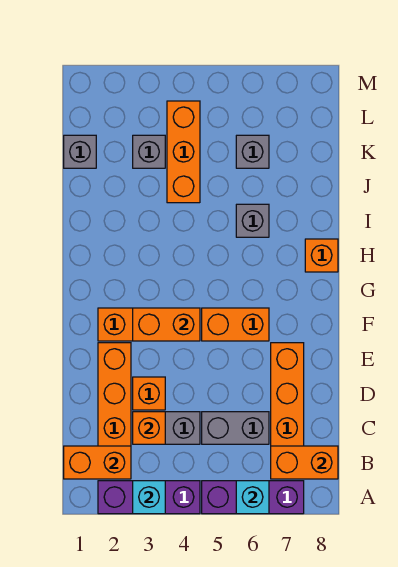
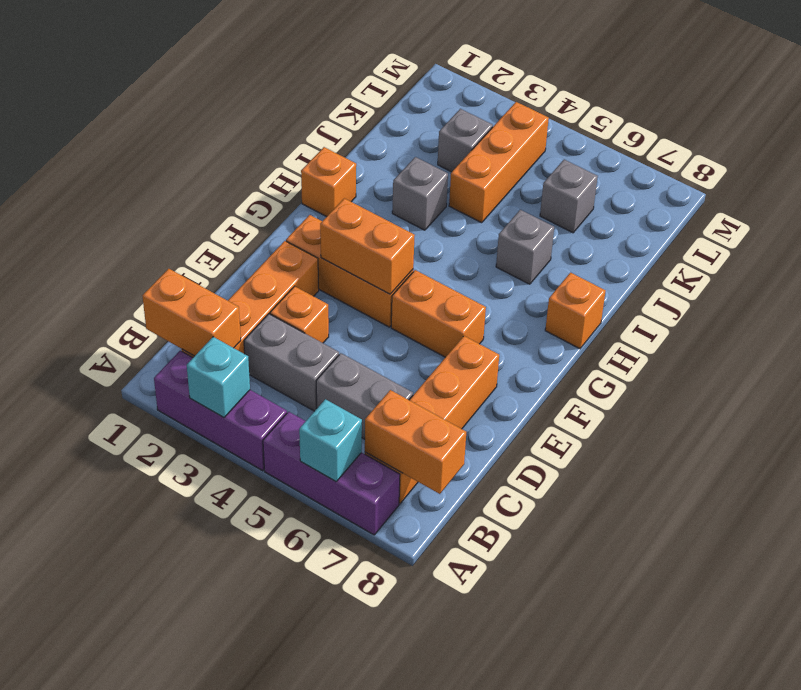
orange 1x1 brick [133,412,165,444] -> orange 1x1 brick moved to [301,147,356,217]
grey 1x1 brick [64,135,96,168] -> grey 1x1 brick moved to [392,157,448,230]

